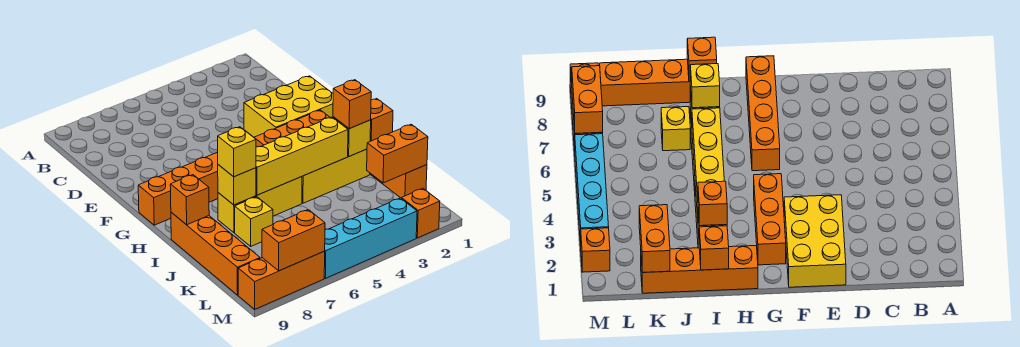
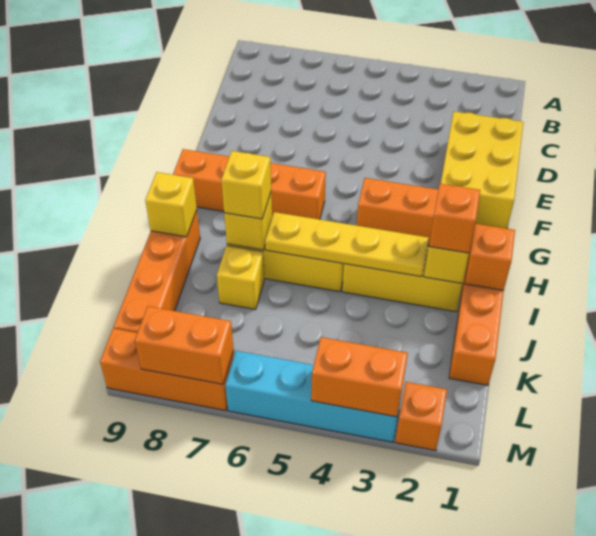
yellow 2x3 brick [244,76,333,137] -> yellow 2x3 brick turned to [441,111,523,229]
yellow 1x4 brick [256,117,348,195] -> yellow 1x4 plate [265,212,429,277]
orange 1x1 brick [170,175,209,225] -> yellow 1x1 brick [145,172,197,237]
orange 1x2 brick [367,124,428,183] -> orange 1x2 brick moved to [311,337,408,417]

